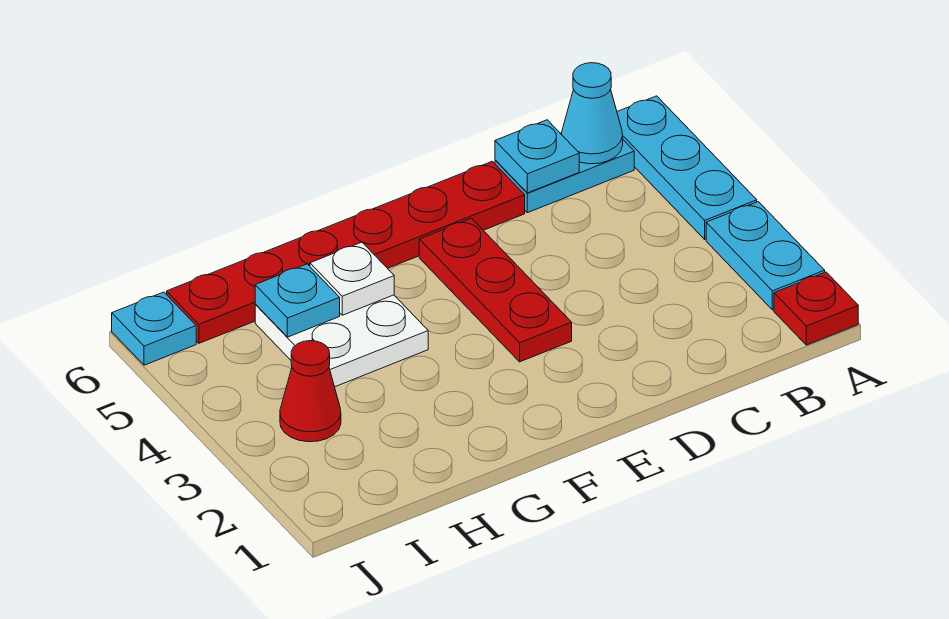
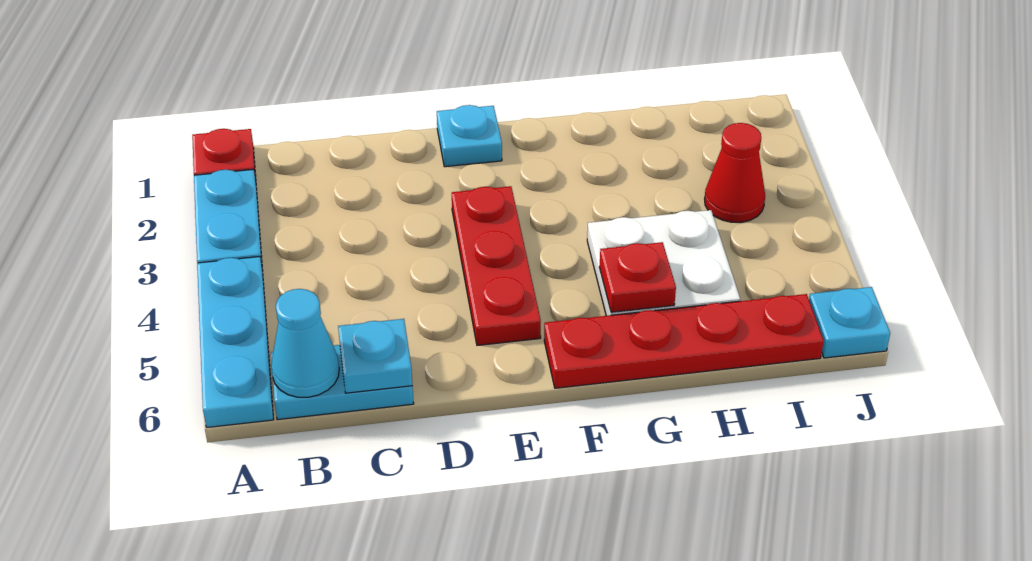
red 1x6 plate [167,161,525,343] -> red 1x4 plate [544,294,824,388]
white 1x1 plate [310,242,394,315] -> red 1x1 plate [599,242,676,312]
cyan 1x1 plate [255,264,340,337] -> cyan 1x1 plate moved to [437,105,502,167]

